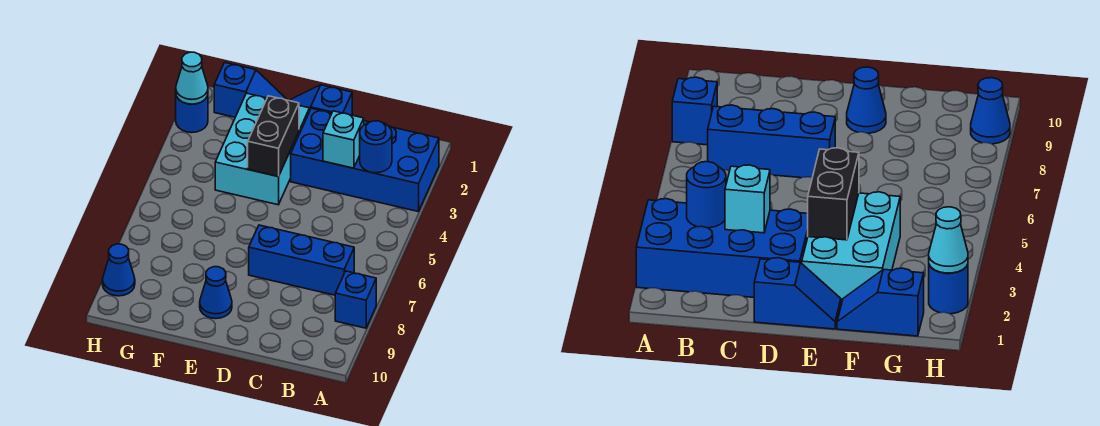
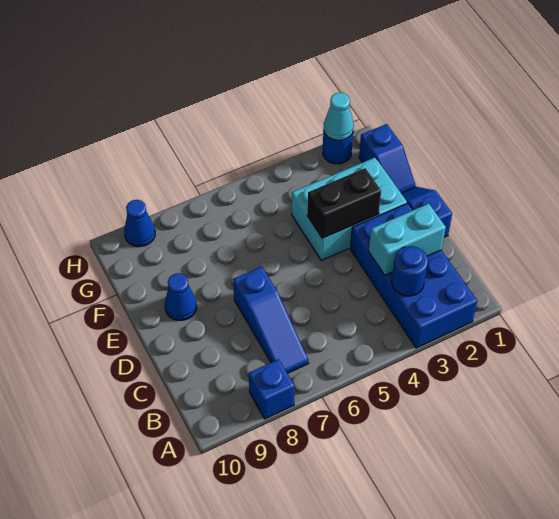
blue 1x3 brick [249,225,354,295] -> blue 1x3 slope [233,267,309,373]
cyan 1x1 brick [323,111,364,168] -> cyan 1x2 brick [369,204,446,275]

